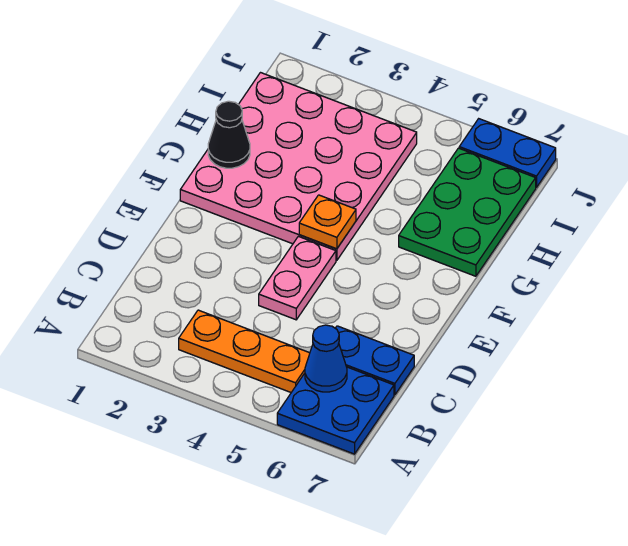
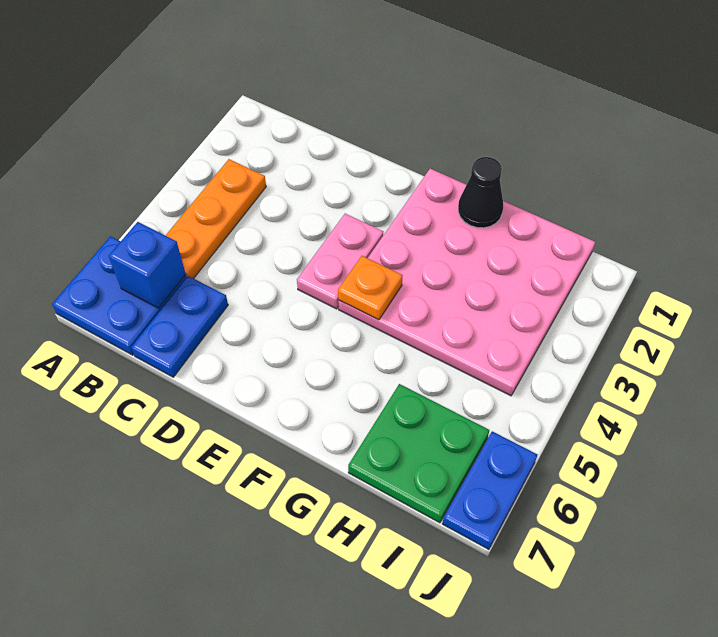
blue 1x1 cone [305,325,347,392] -> blue 1x1 brick [109,222,186,308]
pink 1x2 plate [259,236,336,320] -> pink 1x2 plate turned to [297,214,383,309]
green 2x3 plate [399,148,536,276] -> green 2x2 plate [348,384,489,523]

